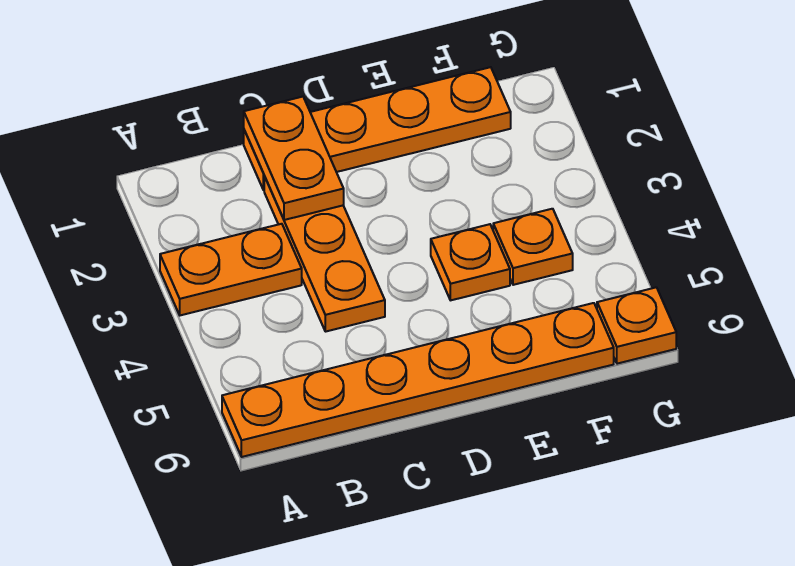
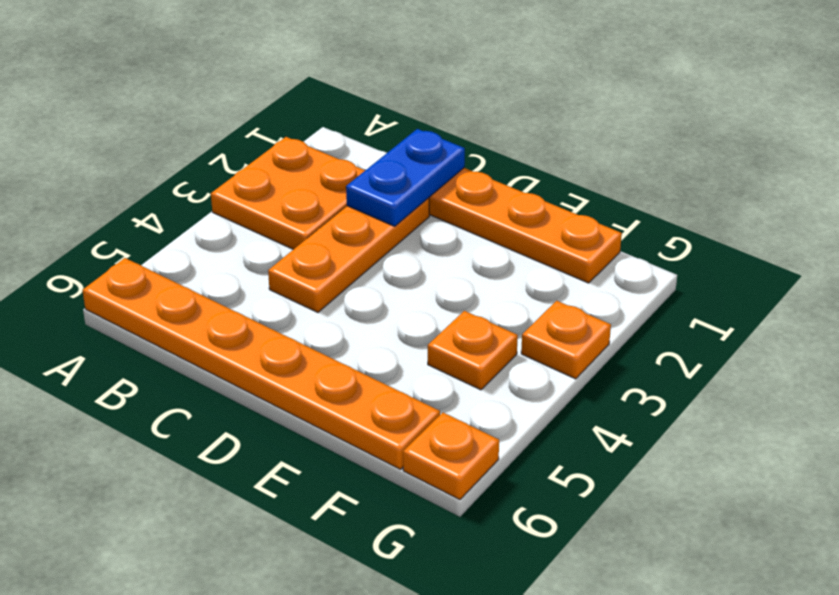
orange 1x2 plate [160,224,302,315] -> orange 2x2 plate [211,137,365,249]
orange 1x2 plate [244,97,344,220] -> blue 1x2 plate [346,129,465,226]
orange 1x1 plate [431,224,510,300] -> orange 1x1 plate moved to [521,301,611,379]

